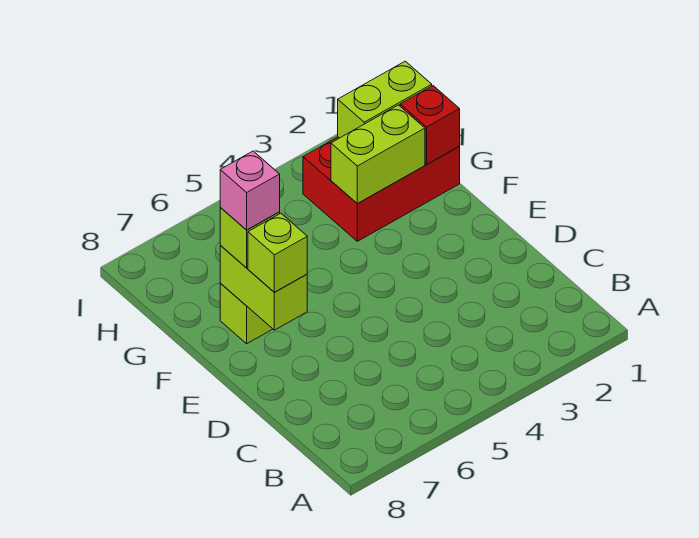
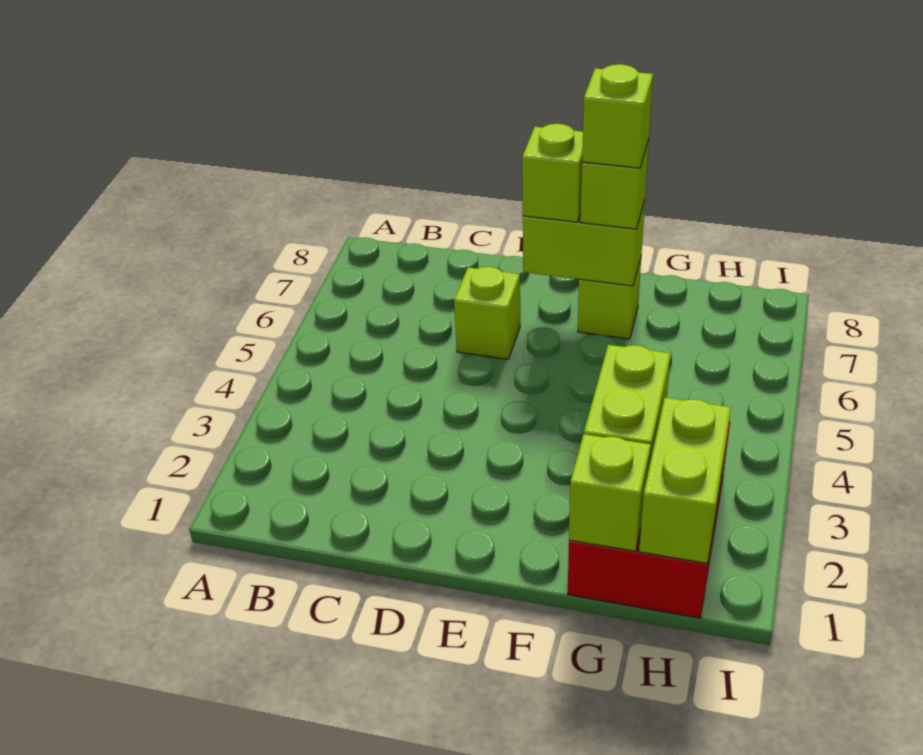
none -> lime 1x1 brick [454,267,520,359]
pink 1x1 brick [220,151,280,230] -> lime 1x1 brick [582,64,653,168]
red 1x1 brick [400,86,460,164] -> lime 1x1 brick [569,434,651,551]

